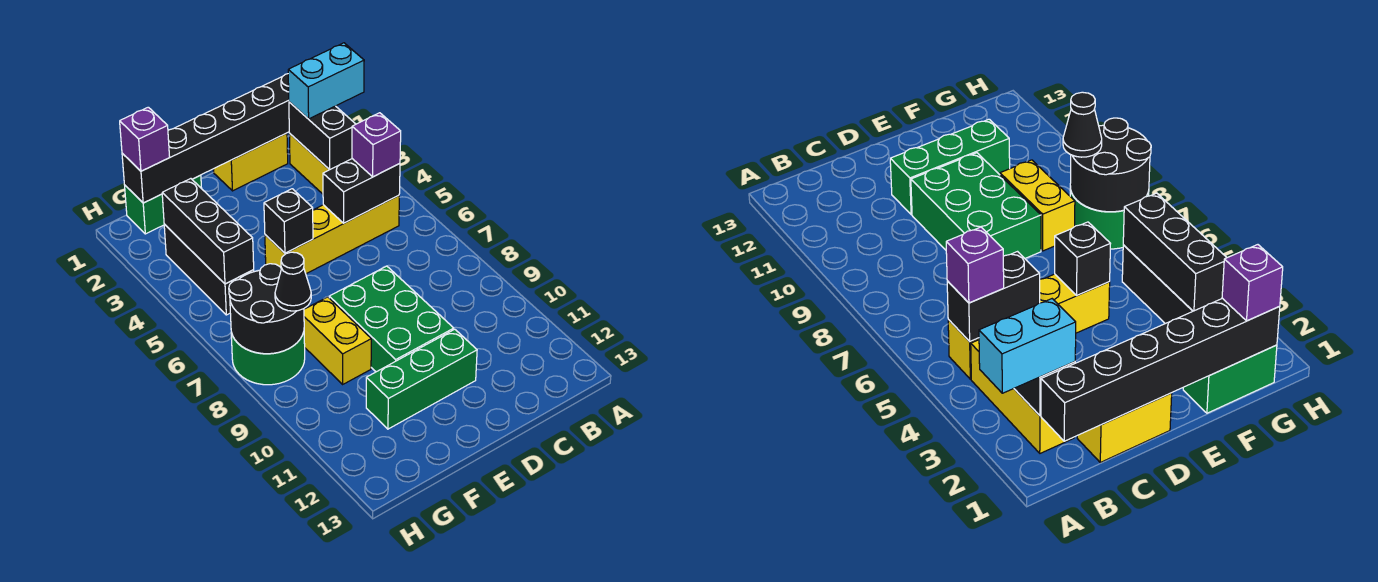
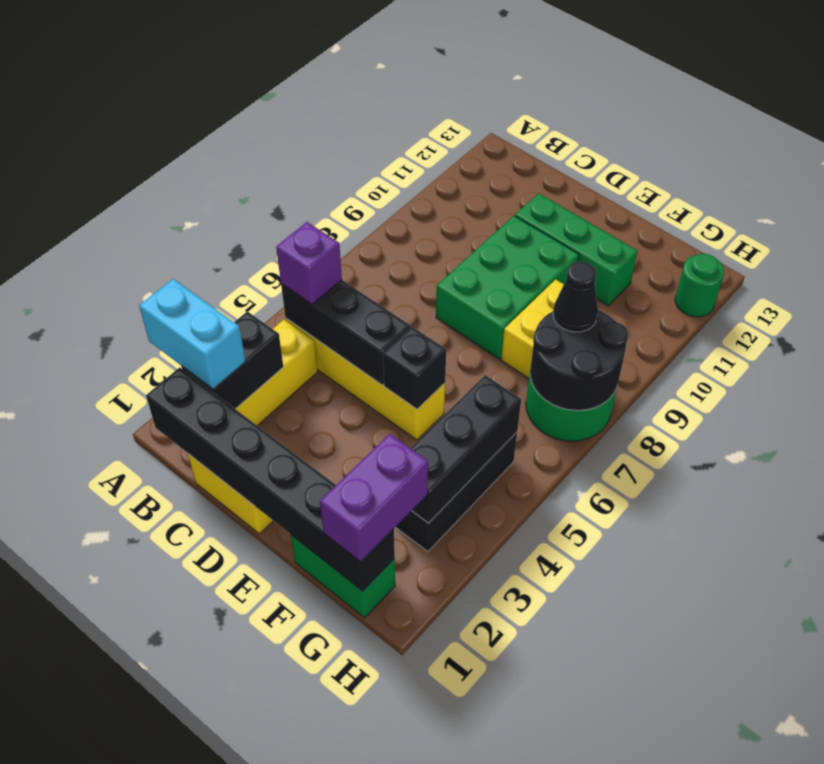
black 1x2 brick [323,159,400,223] -> black 1x3 brick [281,280,411,385]
purple 1x1 brick [120,107,170,171] -> purple 1x2 brick [320,434,428,562]
none -> green 1x1 round brick [675,254,724,317]

